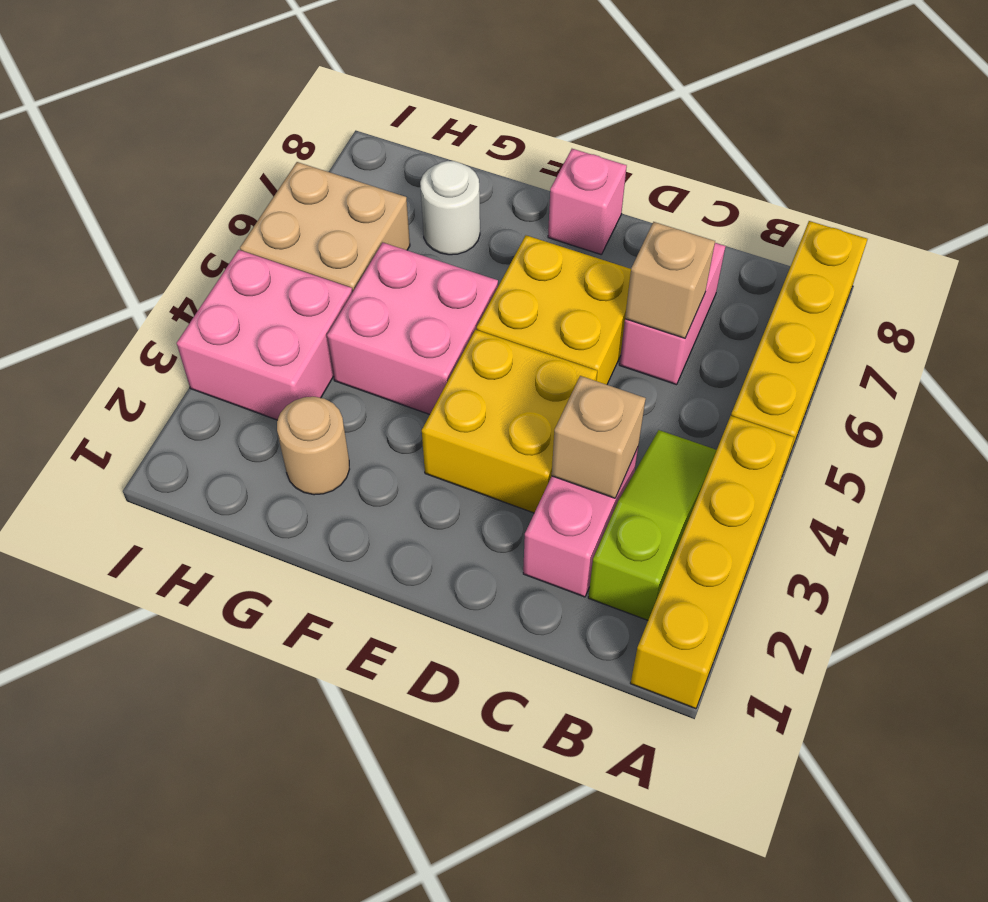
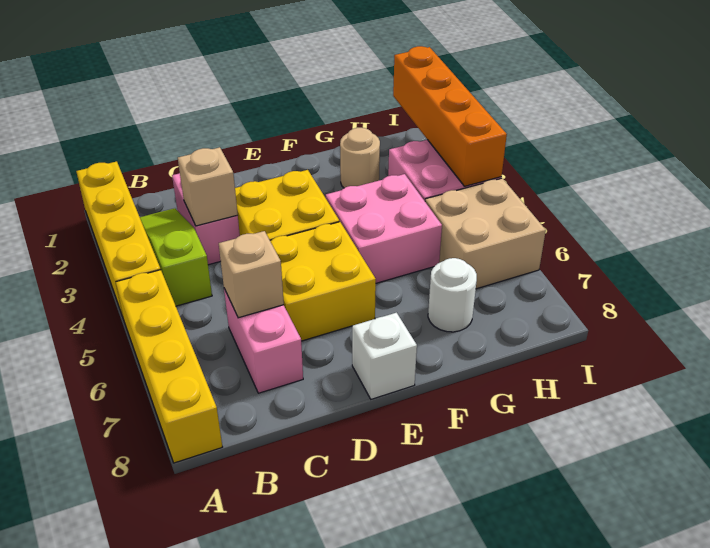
lime 1x3 slope [588,430,717,620] -> lime 1x3 slope turned to [140,208,212,306]
pink 1x1 brick [548,149,627,255] -> white 1x1 brick [352,313,417,399]
none -> orange 1x4 brick [393,46,507,186]

